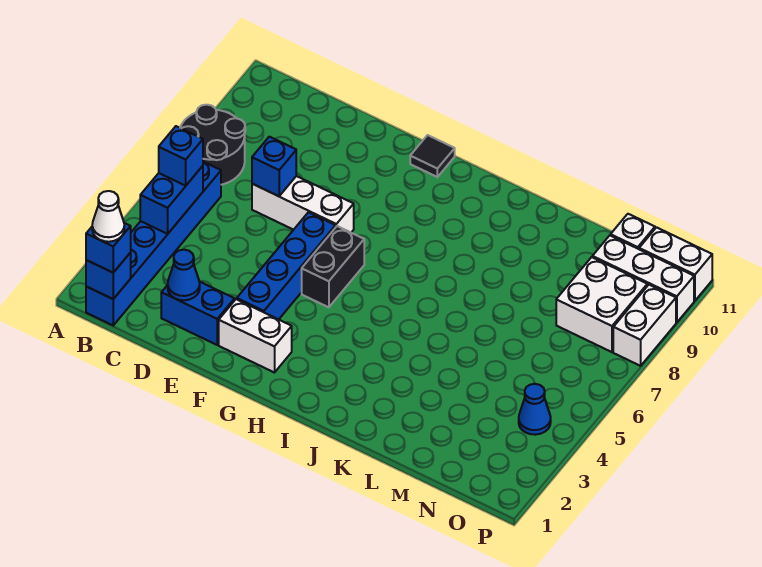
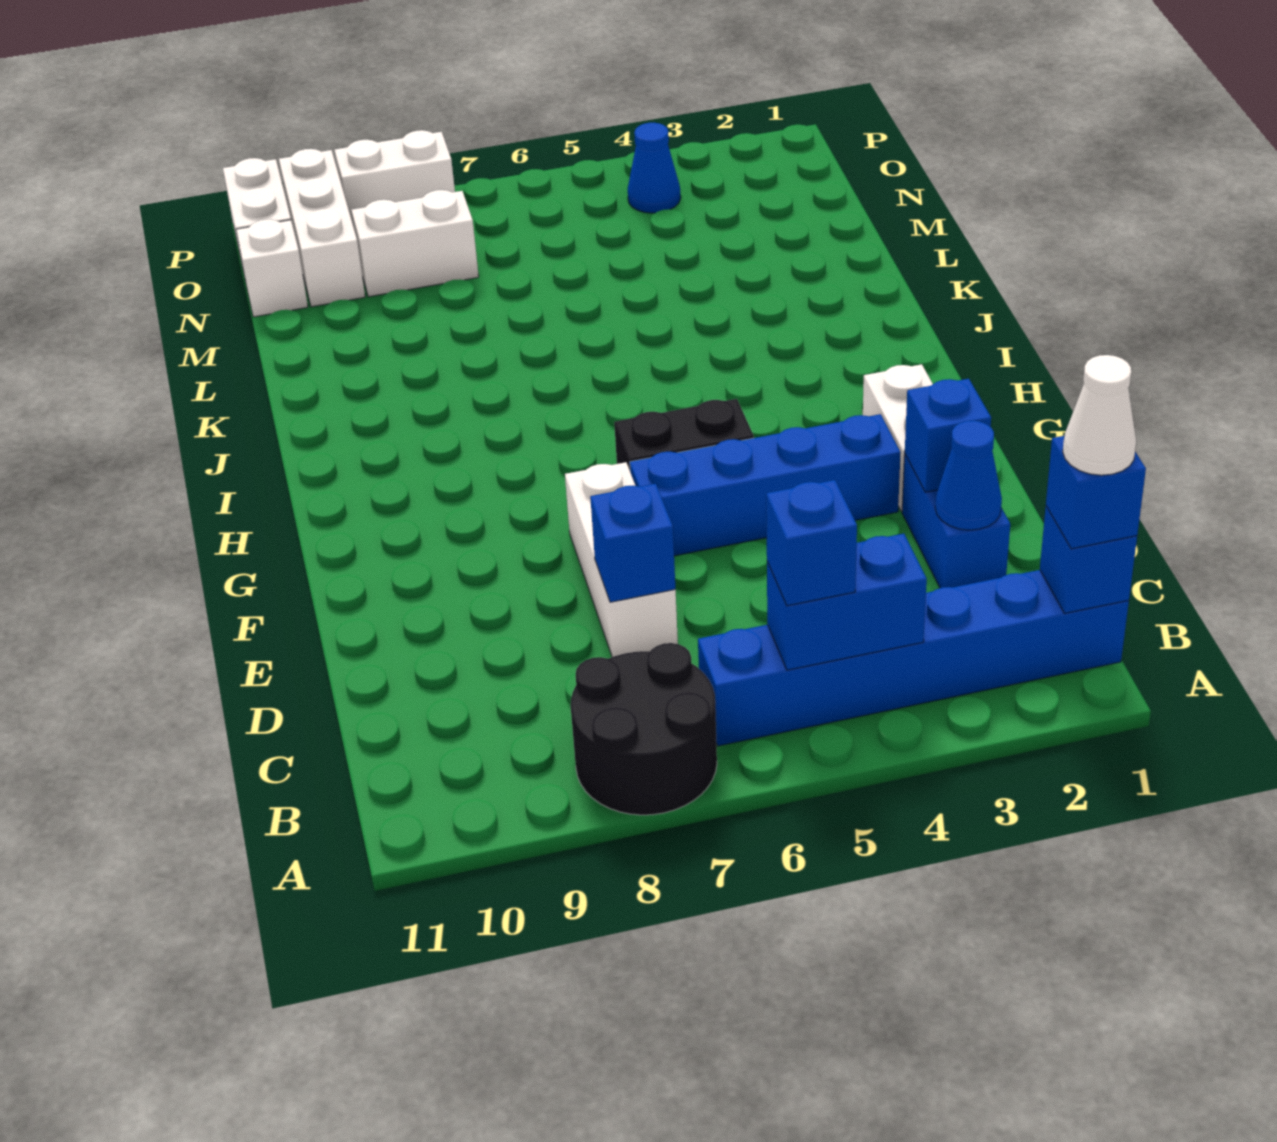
none -> blue 1x1 brick [905,379,991,492]
black 1x1 tile [410,135,455,177] -> none
white 2x2 brick [556,257,647,352] -> white 1x2 brick [352,190,479,297]

